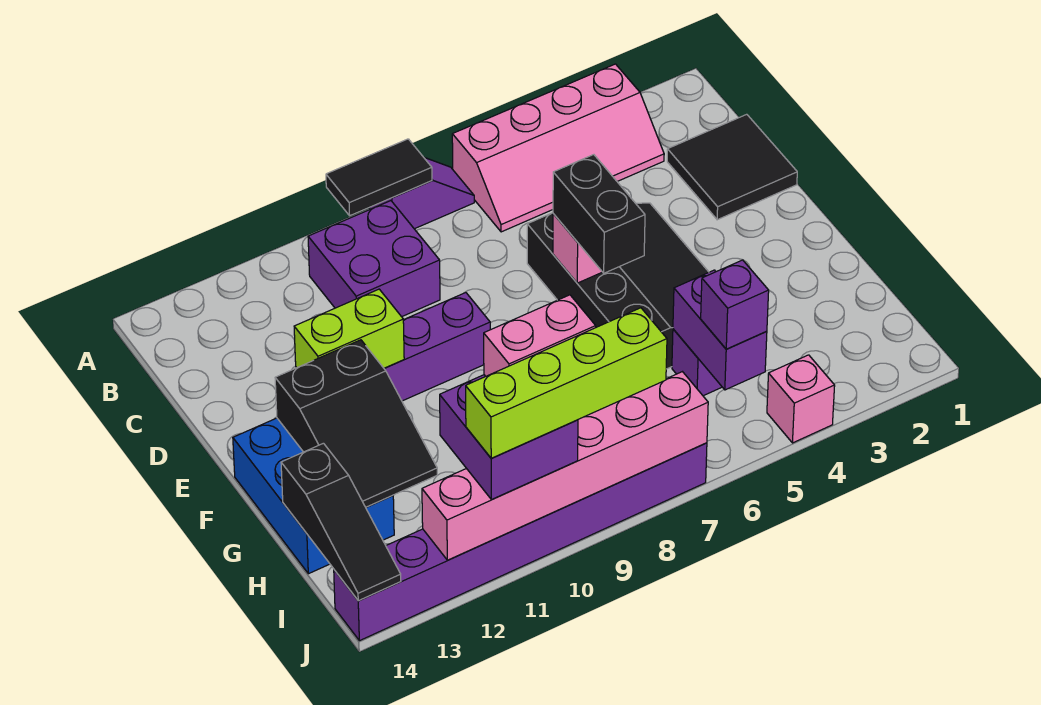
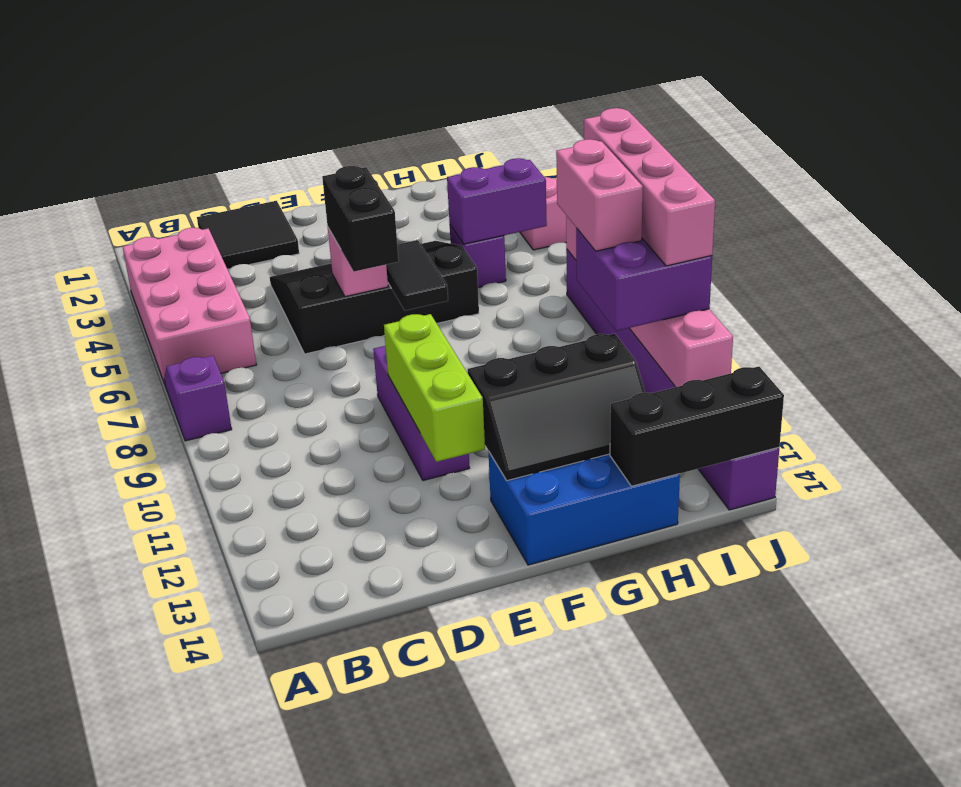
pink 2x4 slope [452,64,664,232] -> pink 2x4 brick [123,228,256,384]
black 1x2 tile [326,139,432,216] -> black 1x2 tile moved to [386,240,448,310]
purple 2x2 brick [308,201,440,317] -> none
black 1x2 brick [553,155,645,273] -> black 1x2 brick turned to [322,166,399,272]
lime 1x2 brick [294,289,404,368] -> lime 1x3 brick [384,314,485,462]
black 2x3 slope [275,340,437,507] -> black 2x3 slope turned to [468,334,645,481]
black 1x3 slope [281,443,401,601] -> black 1x3 brick [610,366,784,486]
purple 1x1 brick [701,260,769,349] -> none
lime 1x4 brick [466,308,667,458] -> pink 1x4 brick [584,108,715,266]

